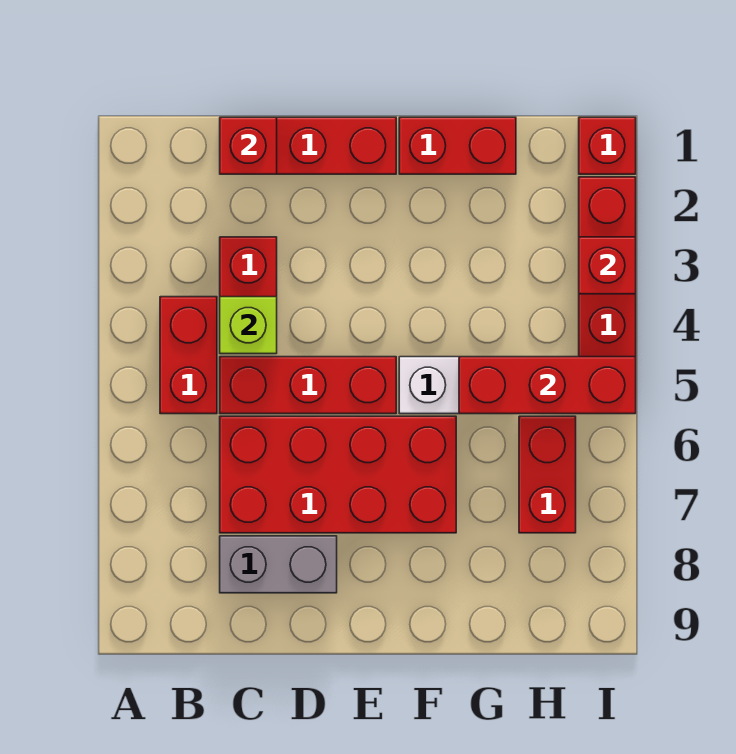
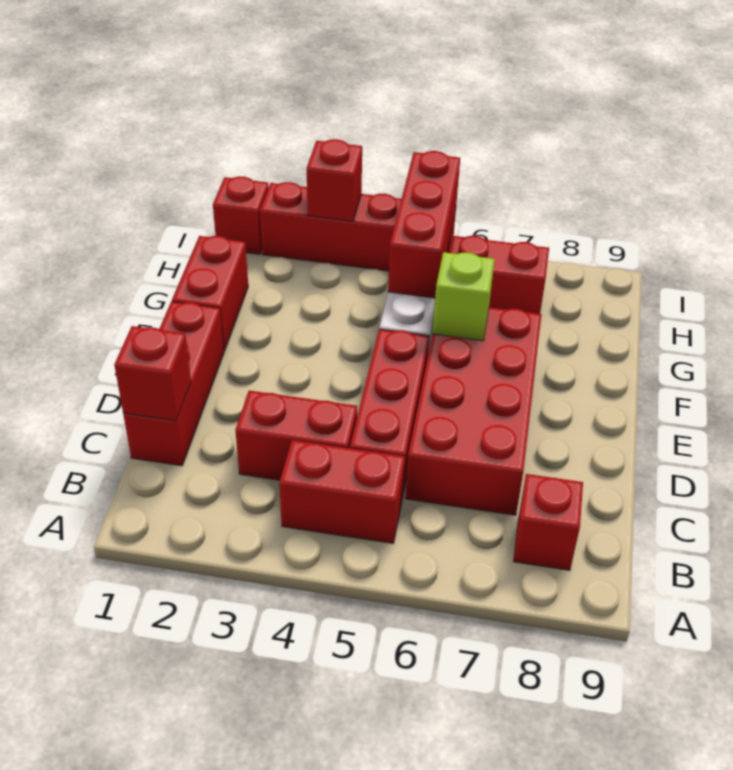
none -> red 1x1 brick [514,474,583,570]
lime 1x1 brick [220,297,277,354] -> lime 1x1 brick moved to [433,252,495,341]
grey 1x2 brick [220,536,337,593] -> none

